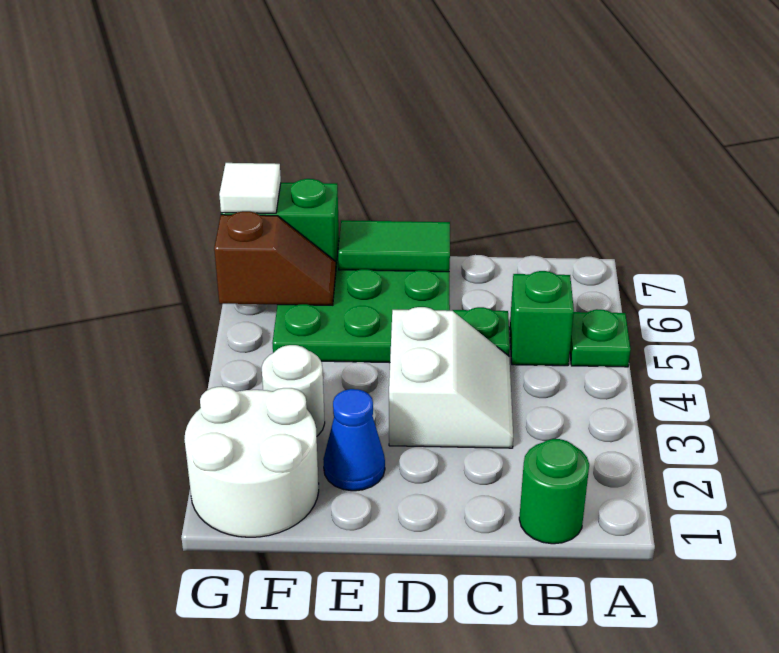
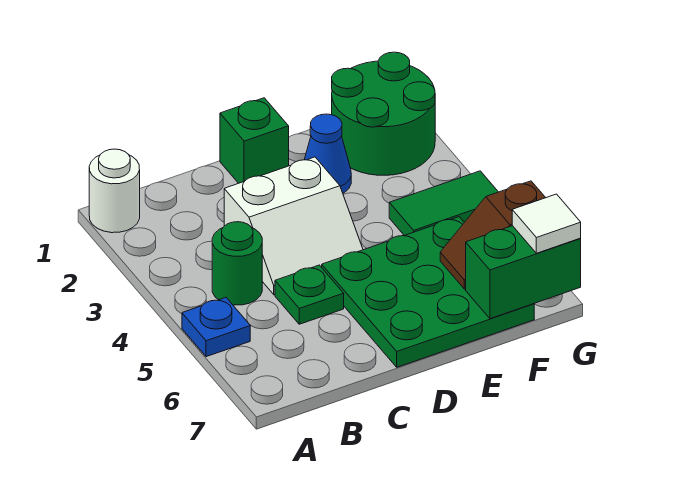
green 1x1 plate [570,309,631,367] -> blue 1x1 plate [182,298,250,357]
green 1x1 round brick [519,439,589,544] -> green 1x1 round brick moved to [212,222,262,305]
green 1x1 brick [510,271,574,366] -> green 1x1 brick moved to [220,98,289,183]
white 2x2 slope [389,307,513,448] -> white 2x2 slope turned to [224,157,363,295]
green 1x2 tile [338,220,450,272] -> green 1x2 tile moved to [389,171,498,236]
white 2x2 round brick [184,387,319,537] -> green 2x2 round brick [332,52,435,175]
white 1x1 round brick [262,345,325,436] -> white 1x1 round brick moved to [89,149,140,233]

